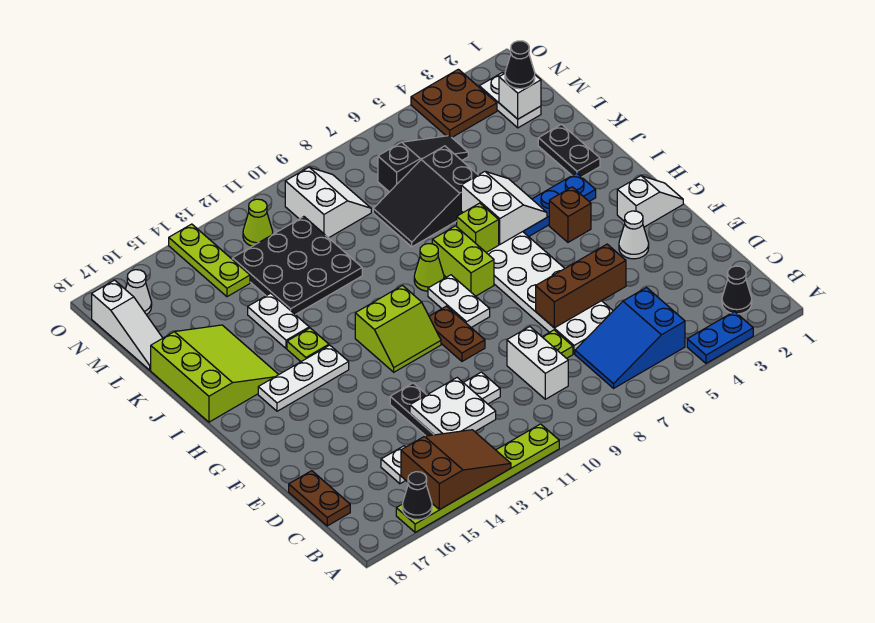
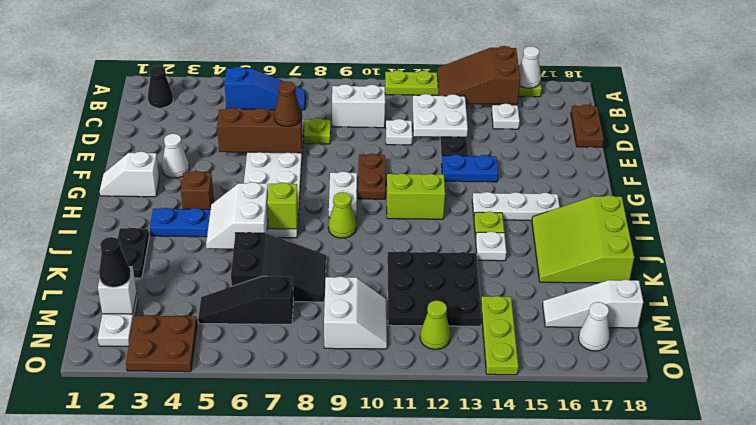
blue 1x2 plate [687,312,753,363] -> blue 1x2 plate moved to [442,155,498,182]
black 1x1 cone [402,472,432,519] -> white 1x1 cone [519,46,541,88]
blue 2x3 slope [575,288,685,388] -> blue 1x3 slope [225,67,306,110]
white 1x2 brick [507,327,568,399] -> white 1x2 brick turned to [332,84,385,128]
none -> brown 1x1 cone [274,81,301,127]
lime 1x2 brick [432,226,494,296] -> none
white 1x2 plate [248,293,309,349] -> white 1x1 plate [476,232,506,261]
white 1x3 slope [92,280,162,370] -> white 1x3 slope turned to [543,280,643,328]
white 2x2 slope [285,167,371,238] -> white 2x2 slope turned to [324,276,387,349]

